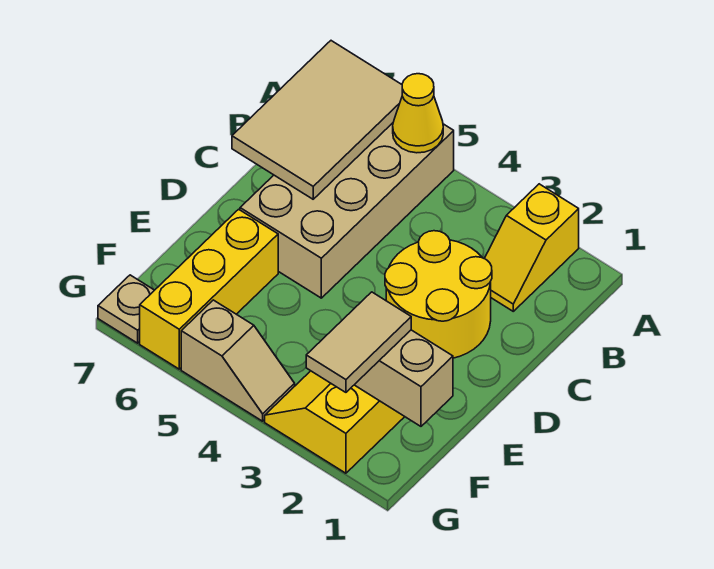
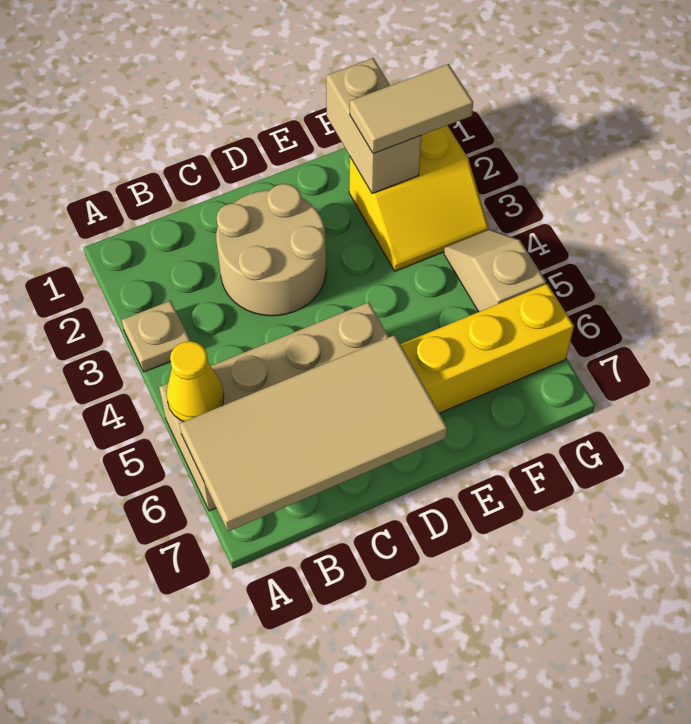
yellow 1x2 slope [484,184,579,311] -> none
tan 2x3 tile [232,41,402,199] -> tan 2x4 tile [180,335,447,531]
yellow 2x2 round brick [385,231,492,358] -> tan 2x2 round brick [216,184,326,316]
tan 1x1 plate [98,275,154,343] -> tan 1x1 plate moved to [122,301,190,372]

